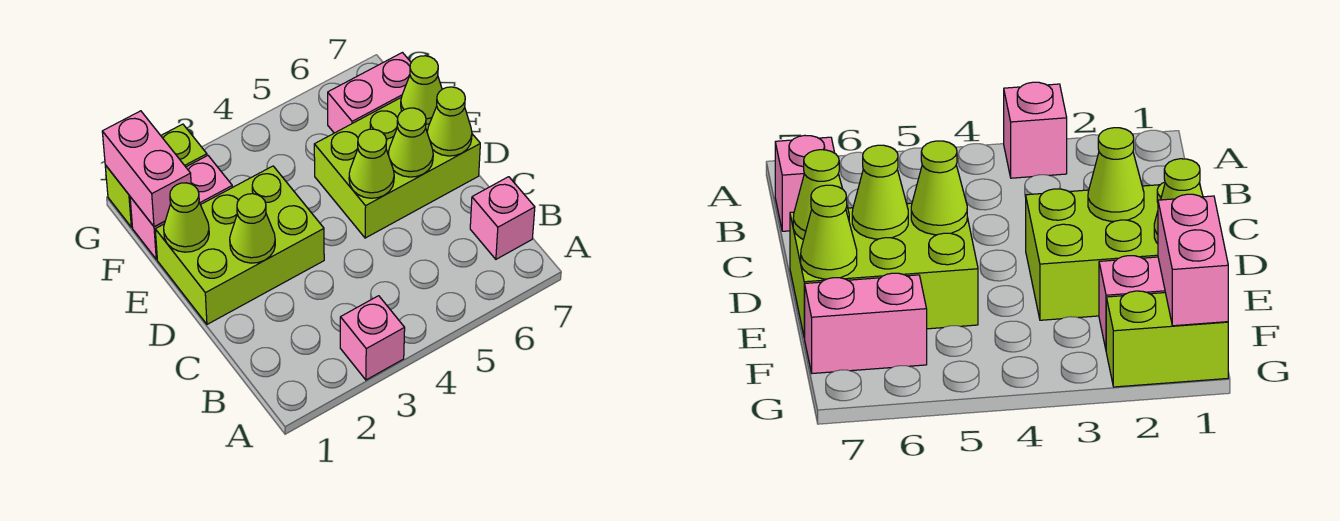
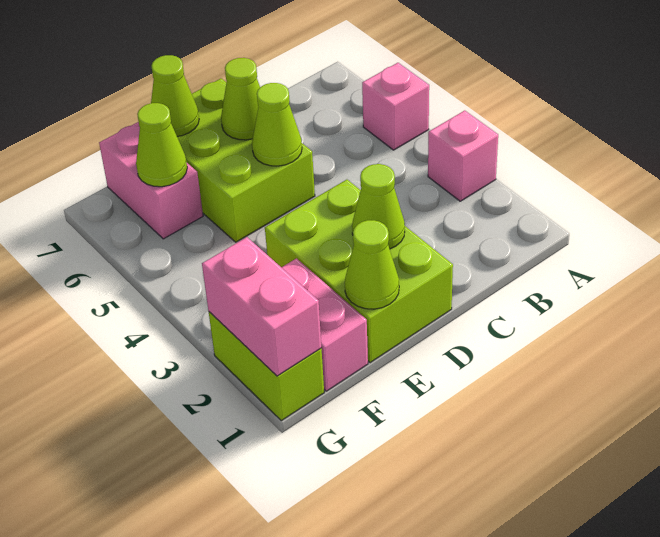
pink 1x1 brick [470,177,535,259] -> pink 1x1 brick moved to [362,63,429,150]
lime 1x1 cone [427,87,472,156] -> lime 1x1 cone moved to [136,103,187,187]
pink 1x2 brick [102,111,191,227] -> pink 1x2 brick turned to [202,237,321,376]

